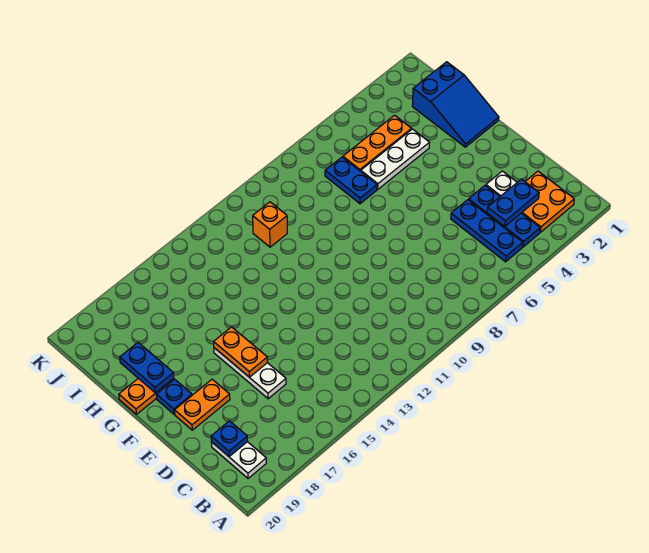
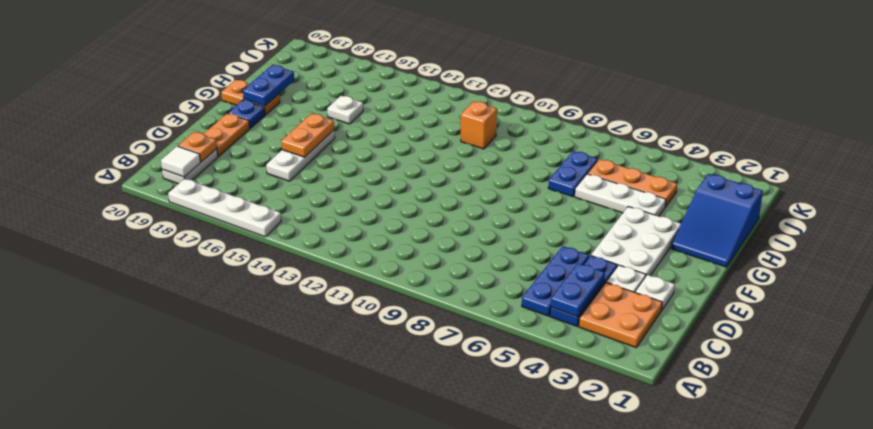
none -> white 1x4 plate [168,179,281,237]
none -> white 1x1 tile [161,146,200,177]
blue 1x2 plate [487,179,539,227] -> blue 1x2 plate turned to [551,263,605,317]
blue 1x1 plate [211,421,248,457] -> orange 1x1 plate [178,132,217,162]
none -> white 1x1 plate [635,275,675,310]
none -> white 2x3 plate [591,206,681,276]
orange 1x2 plate [175,379,230,430] -> orange 1x2 plate turned to [204,113,250,157]
none -> white 1x1 plate [327,96,363,124]

